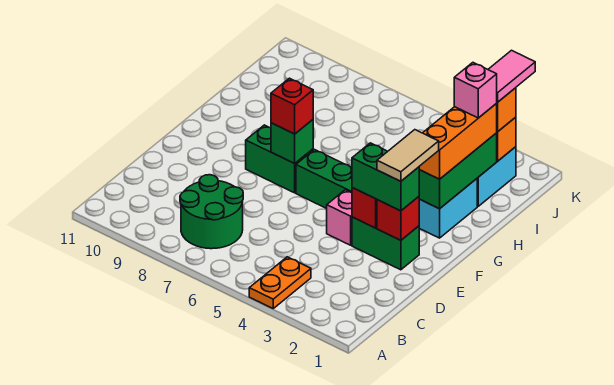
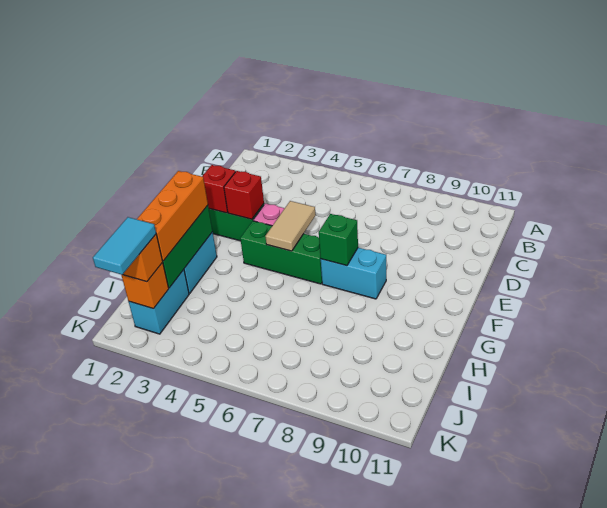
orange 1x2 plate [249,257,311,308] -> none
green 2x2 round brick [180,175,243,249] -> none
green 1x2 brick [352,143,419,211] -> none
tan 1x2 tile [377,130,439,181] -> tan 1x2 tile moved to [265,201,316,251]
green 1x2 brick [246,125,313,193] -> cyan 1x2 brick [321,248,386,299]
red 1x1 brick [271,78,313,134] -> none
pink 1x1 brick [454,63,497,118] -> none
pink 1x2 tile [488,50,535,102] -> cyan 1x2 tile [93,217,156,275]

